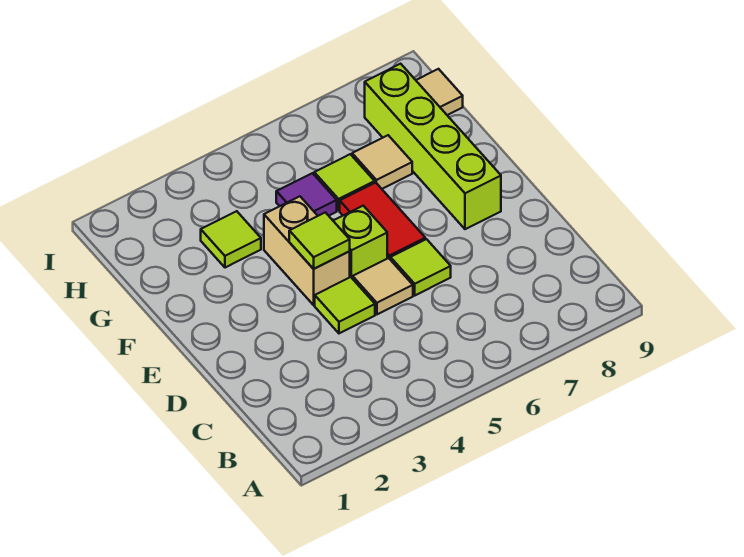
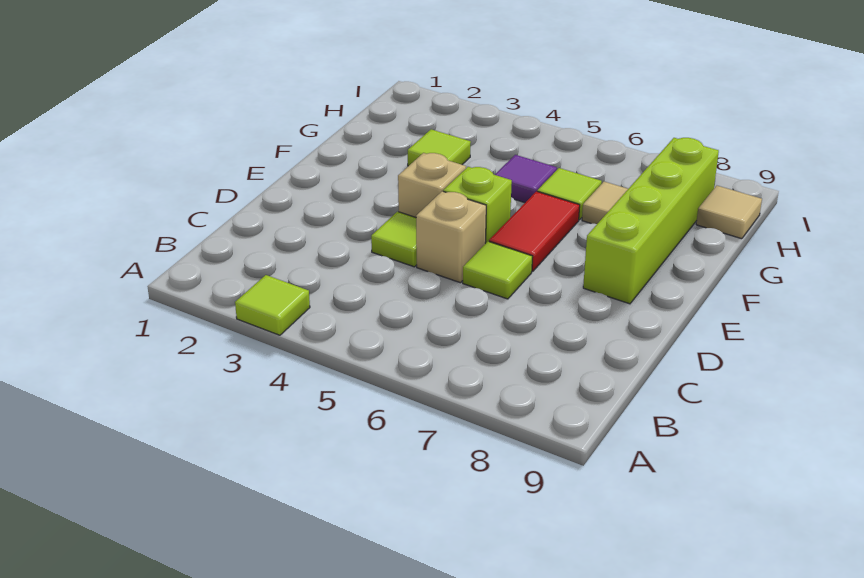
tan 1x1 tile [353,258,413,314] -> tan 1x1 brick [416,191,486,283]
tan 1x2 brick [264,196,350,305] -> tan 1x1 brick [398,153,466,217]
lime 1x1 tile [289,212,350,269] -> lime 1x1 tile moved to [235,275,310,335]

